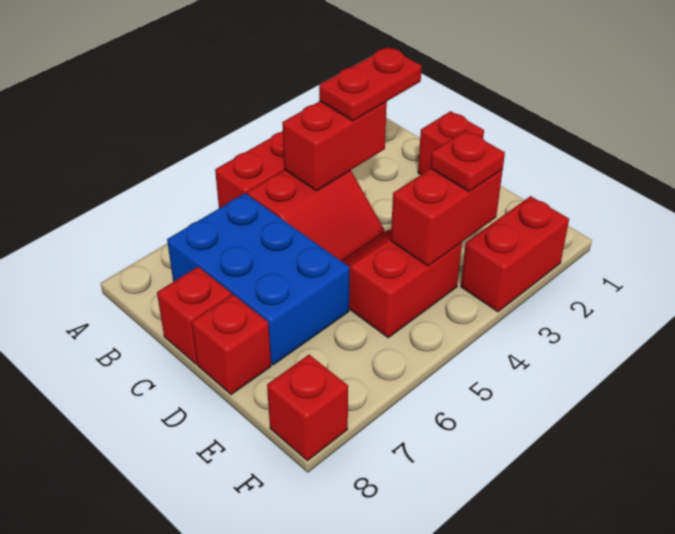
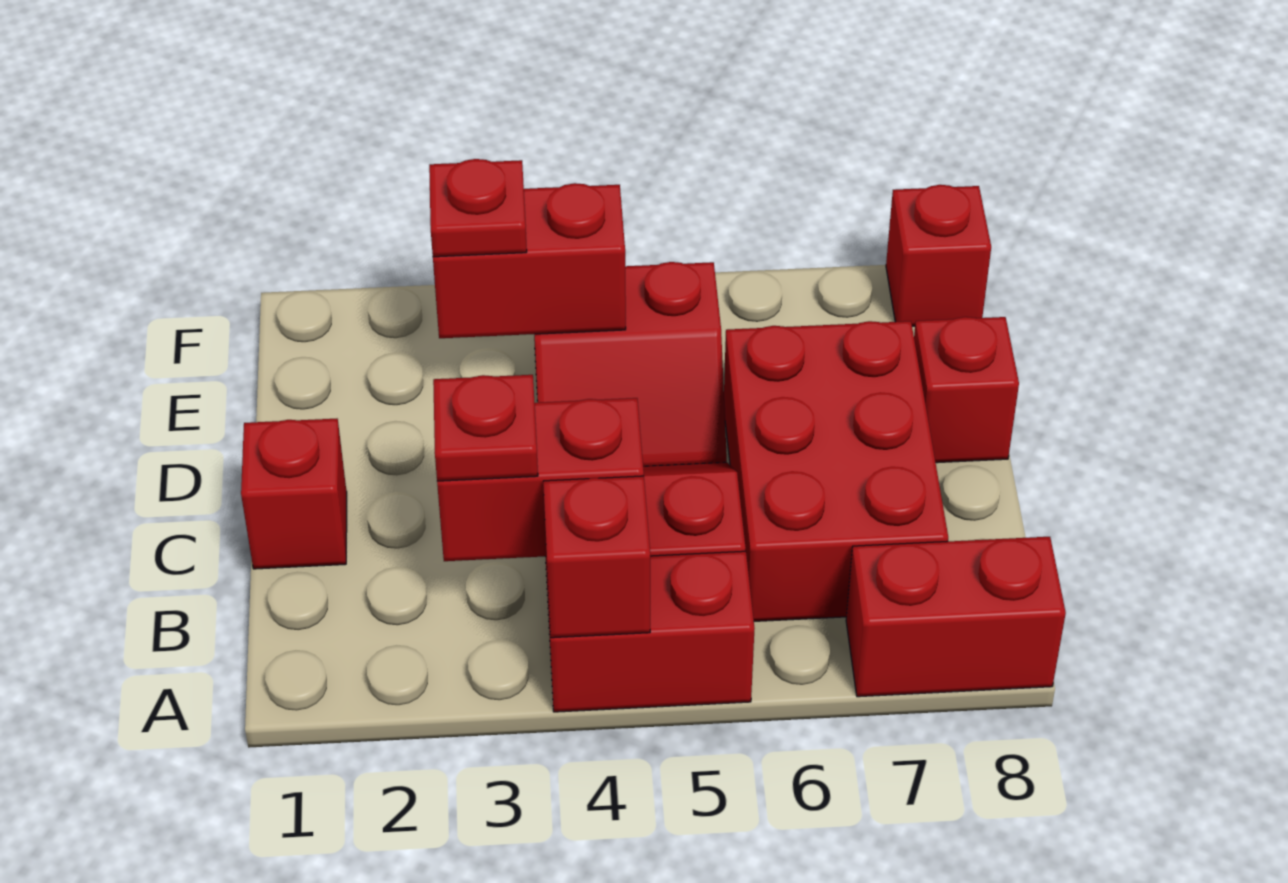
red 1x2 plate [319,47,422,121] -> red 1x1 plate [433,375,538,481]
blue 2x3 brick [167,193,350,365] -> red 2x3 brick [724,321,948,621]
red 1x1 brick [157,267,232,364] -> red 1x1 brick moved to [543,476,650,638]
red 1x2 brick [461,196,569,312] -> red 1x2 brick moved to [846,537,1066,697]

